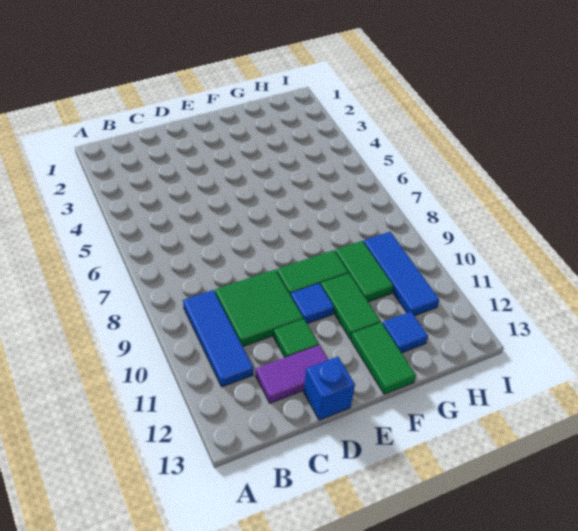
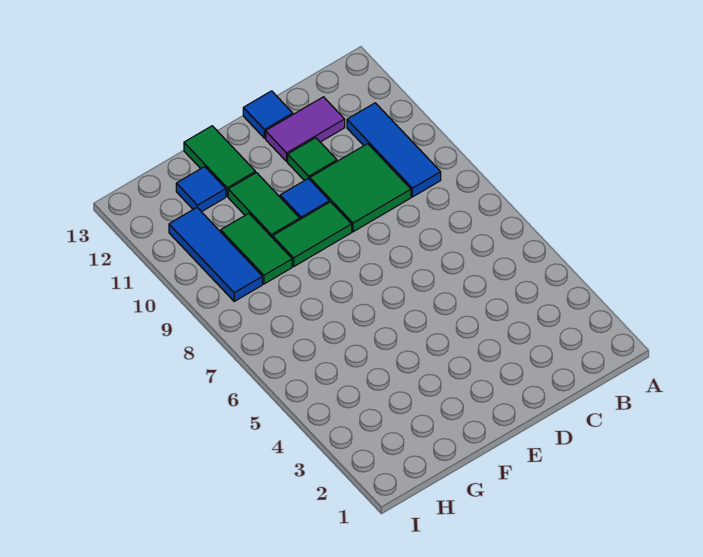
blue 1x1 brick [304,357,355,420] -> blue 1x1 tile [243,91,293,138]

